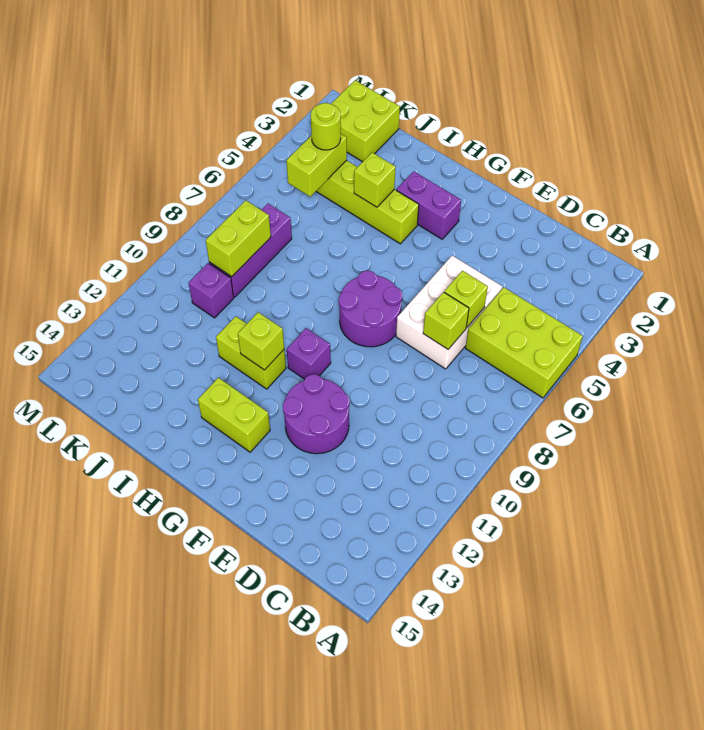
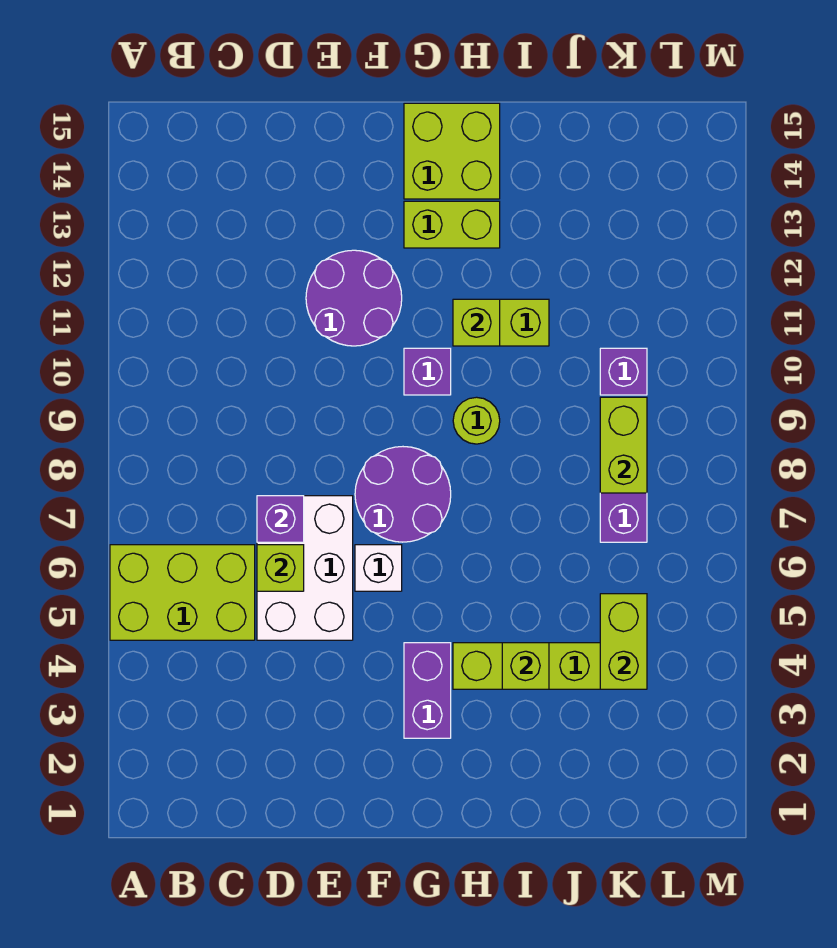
lime 1x1 brick [423,292,469,349] -> purple 1x1 brick [257,496,304,542]
none -> white 1x1 brick [355,545,402,591]
purple 1x2 brick [396,171,461,239] -> purple 1x2 brick turned to [404,643,451,738]
lime 2x2 brick [331,80,400,162] -> lime 2x2 brick moved to [404,103,500,199]
lime 1x1 round brick [311,103,341,150] -> lime 1x1 round brick moved to [453,397,500,444]

